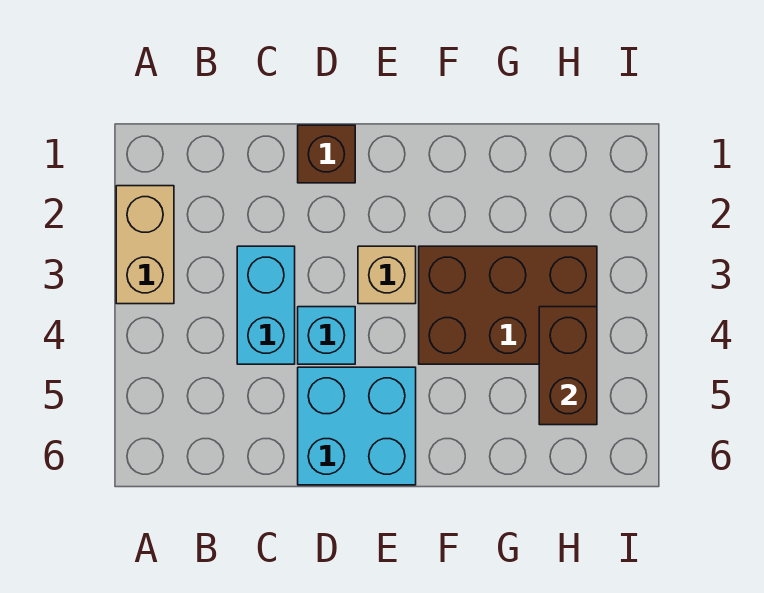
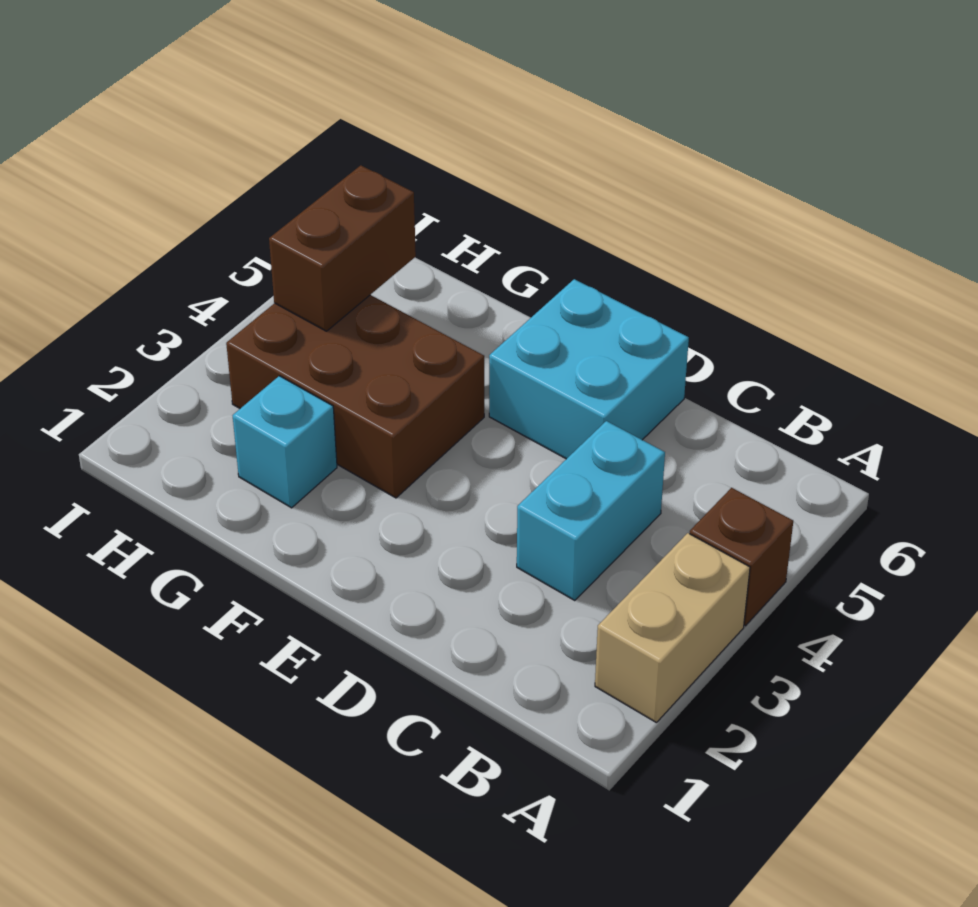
brown 1x1 brick [298,125,355,183] -> brown 1x1 brick moved to [690,488,793,626]
cyan 1x1 brick [298,307,355,364] -> cyan 1x1 brick moved to [233,376,337,508]
tan 1x1 brick [358,246,416,304] -> none

